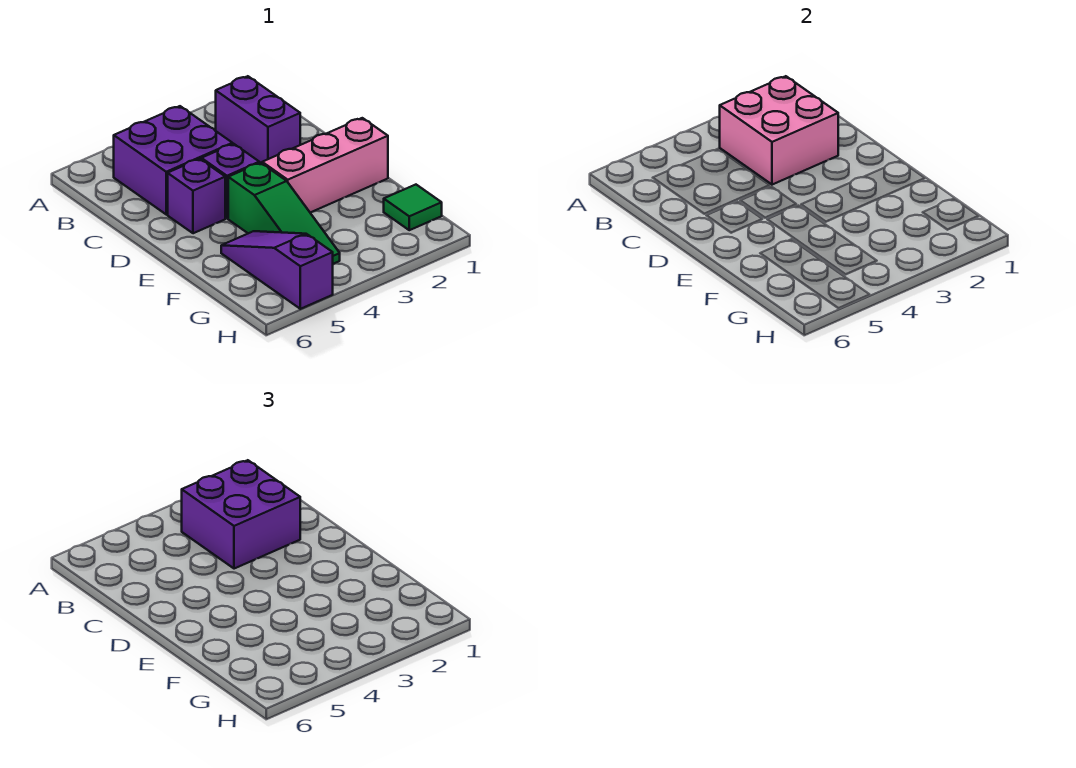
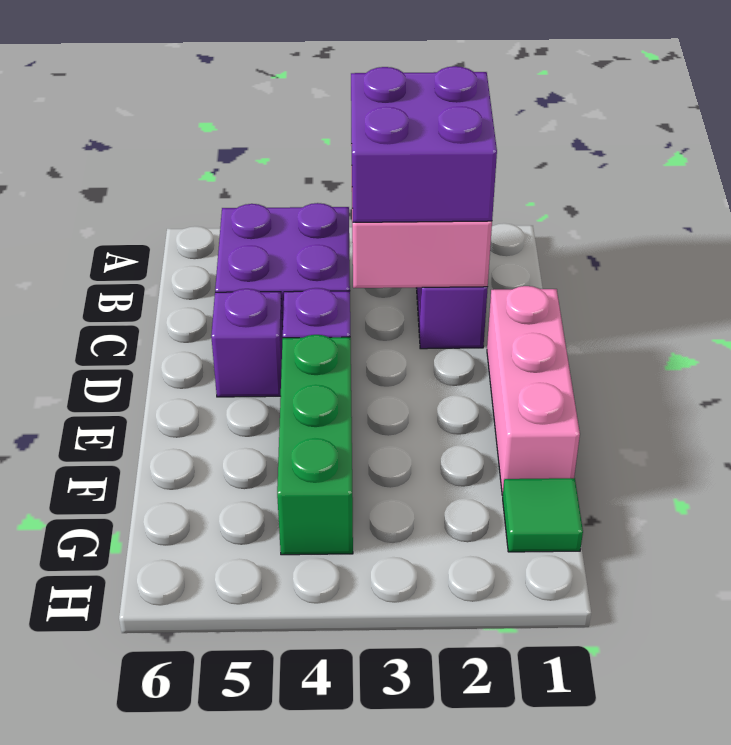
pink 1x3 brick [262,118,388,212] -> pink 1x3 brick turned to [487,286,580,495]
green 1x3 slope [228,163,340,264] -> green 1x3 brick [277,335,353,555]
purple 1x3 slope [221,231,333,309] -> none

